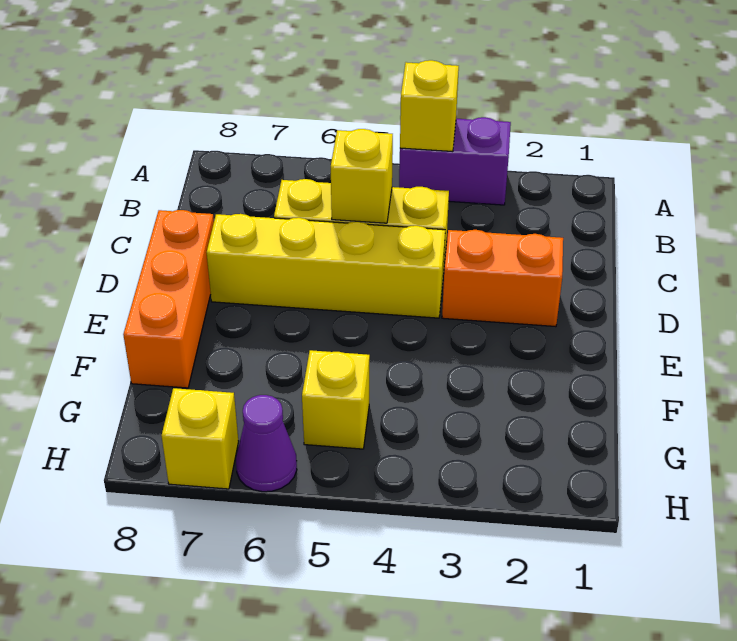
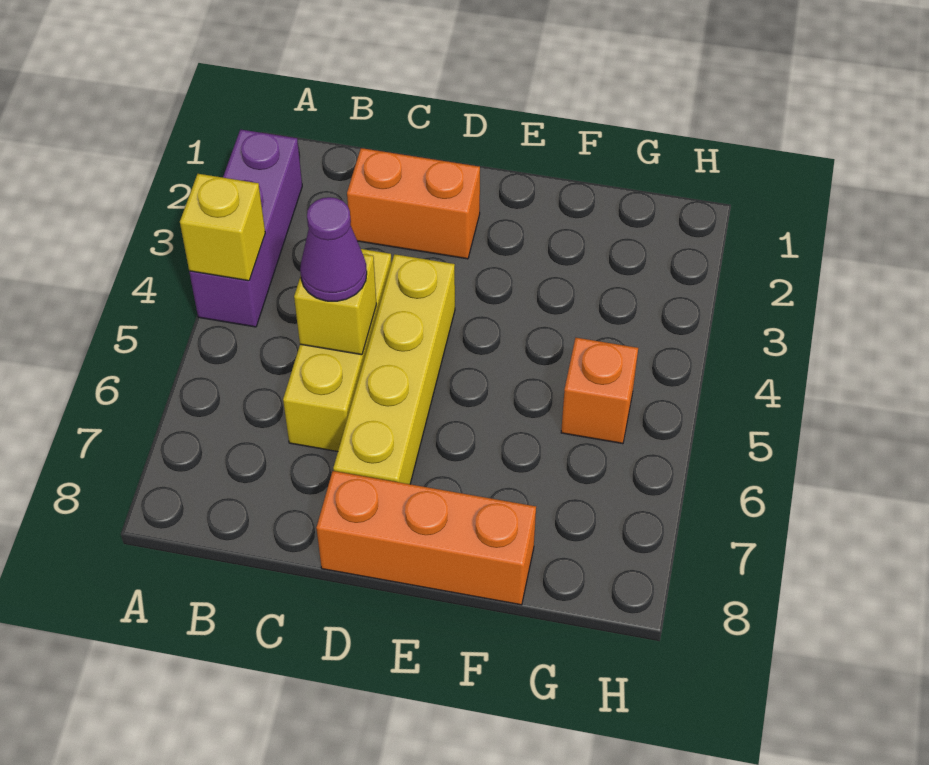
purple 1x2 brick [399,117,511,205] -> purple 1x3 brick [189,129,302,327]
orange 1x2 brick [442,230,563,327] -> orange 1x2 brick turned to [347,148,480,259]
yellow 1x1 brick [302,350,370,449] -> orange 1x1 brick [561,338,638,444]
purple 1x1 cone [236,395,297,492] -> purple 1x1 cone moved to [300,197,367,301]
yellow 1x1 brick [162,388,239,489] -> none

